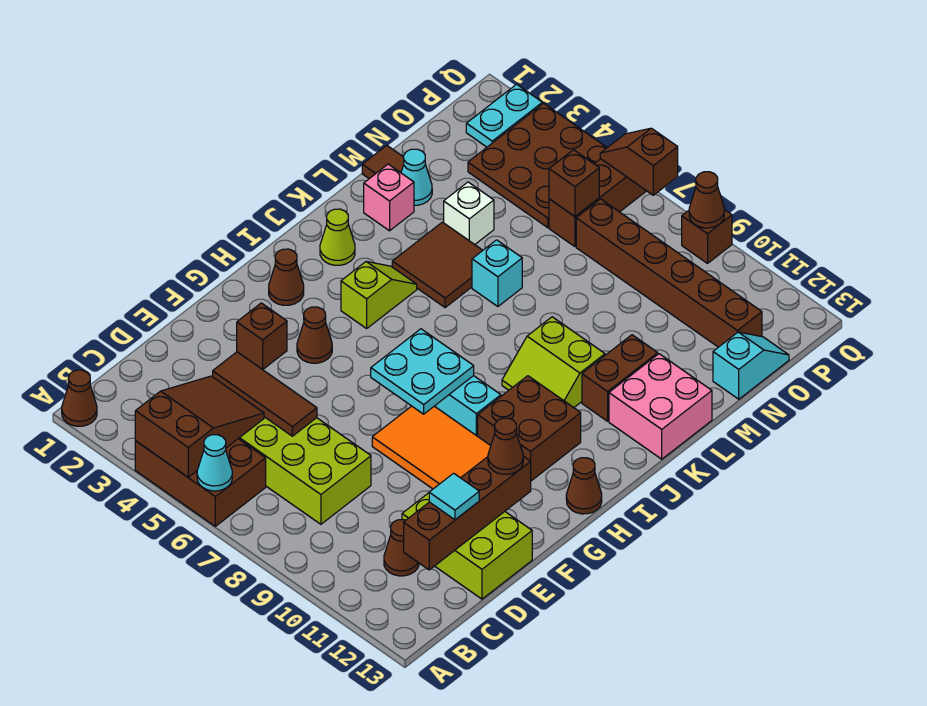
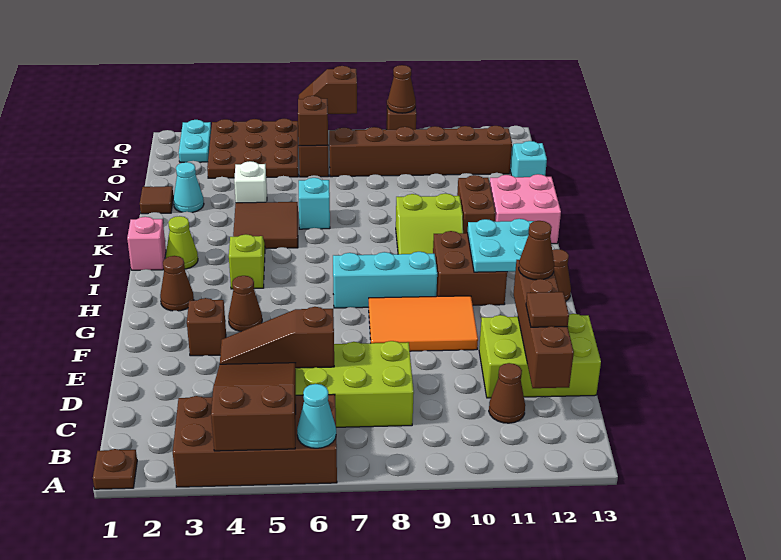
brown 1x1 cone [62,370,97,426] -> brown 1x1 plate [93,449,137,489]
brown 2x3 brick [135,439,266,526] -> brown 2x4 brick [173,394,337,487]
brown 1x3 tile [213,352,317,436] -> brown 1x3 slope [220,307,334,368]
cyan 1x1 tile [429,473,479,520] -> brown 1x1 tile [526,292,569,327]
cyan 2x2 plate [371,329,474,414] -> cyan 2x2 plate moved to [467,219,534,272]
pink 1x1 brick [364,164,414,231] -> pink 1x1 brick moved to [127,217,166,270]

